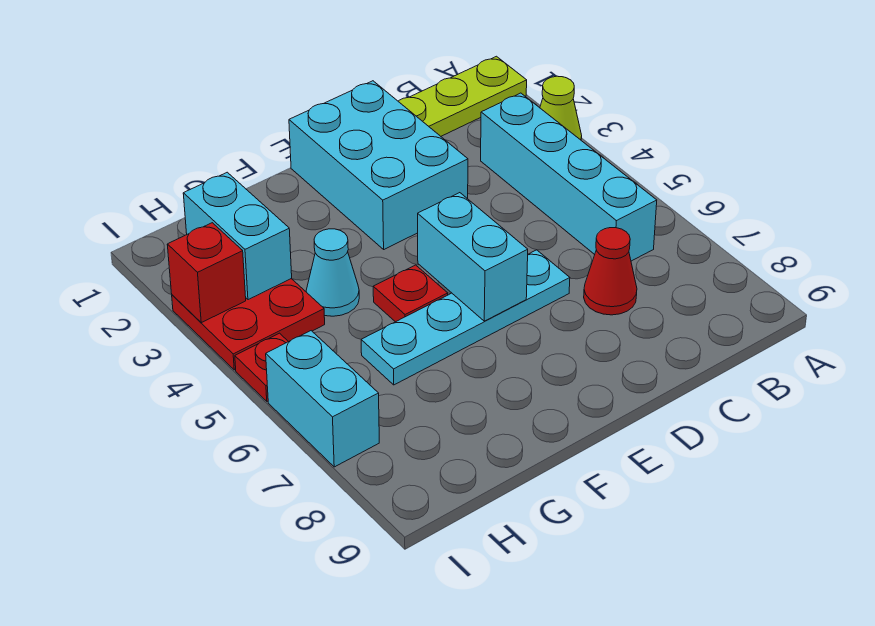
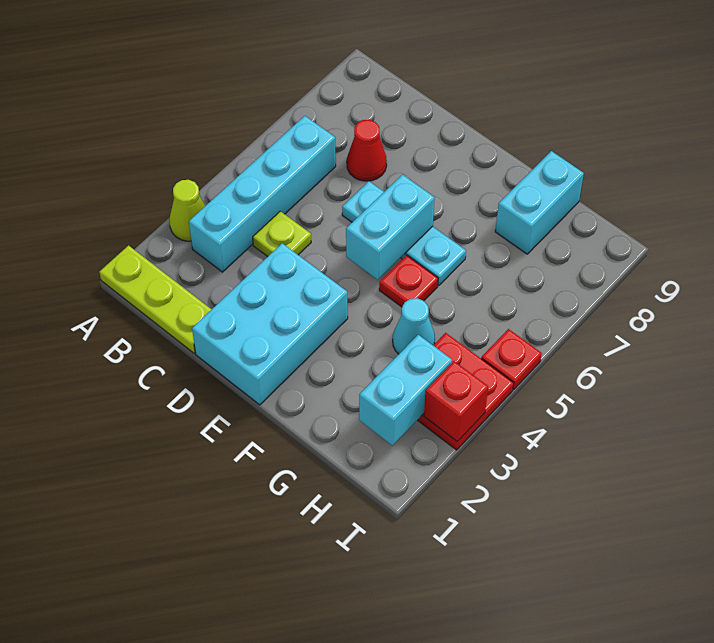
none -> lime 1x1 plate [253,211,311,257]
cyan 1x4 plate [361,250,570,385] -> cyan 1x3 plate [342,181,466,285]
cyan 1x2 brick [266,331,379,467] -> cyan 1x2 brick moved to [495,151,584,254]

